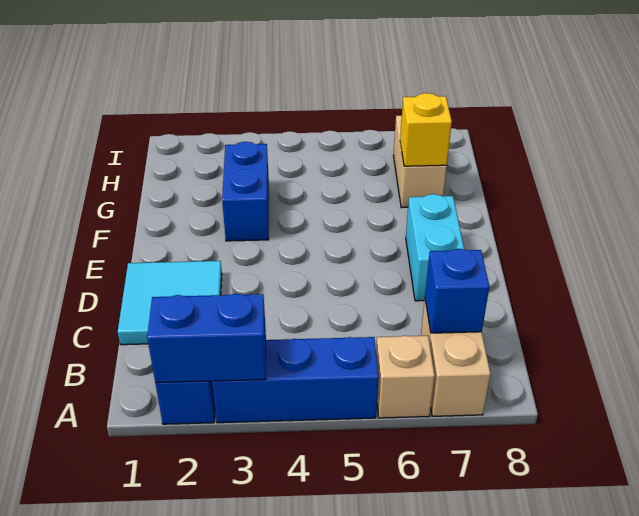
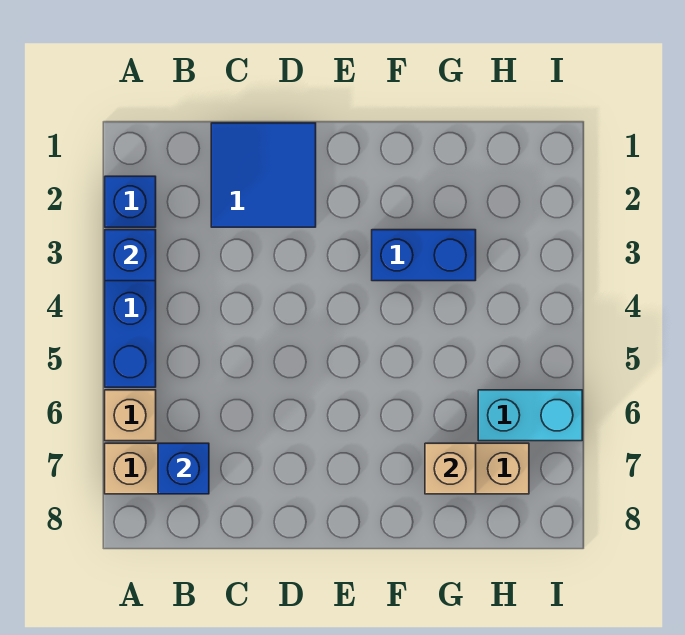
blue 1x2 brick [147,294,266,383] -> blue 1x1 brick [105,230,156,281]
cyan 2x2 tile [118,261,222,345] -> blue 2x2 tile [211,123,316,227]
cyan 1x2 brick [406,194,464,301] -> cyan 1x2 brick moved to [478,390,582,441]
yellow 1x1 brick [400,93,452,166] -> tan 1x1 brick [425,443,476,494]

